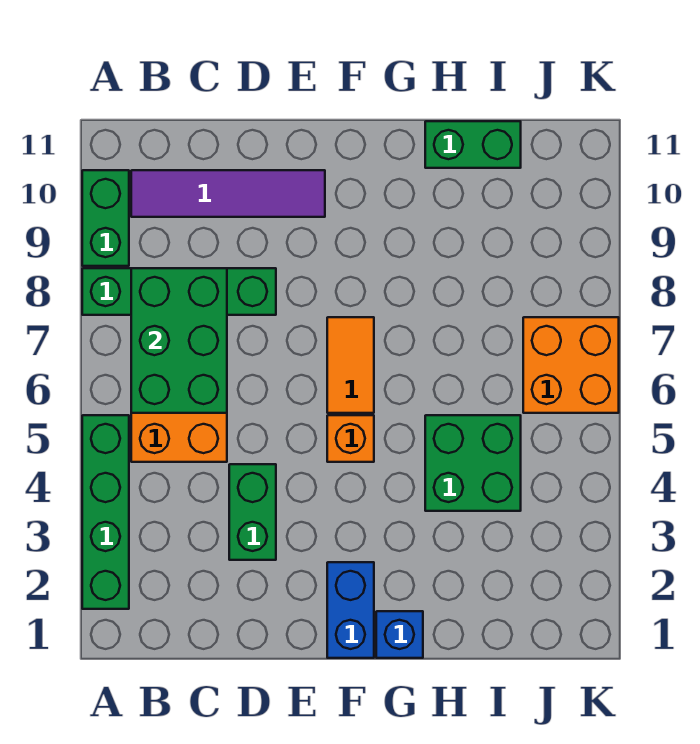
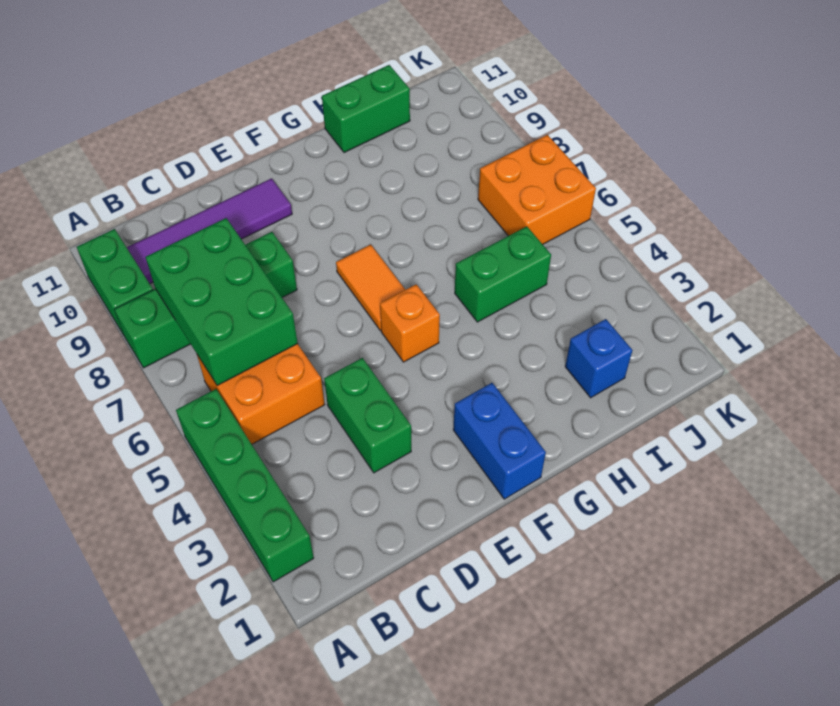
blue 1x1 brick [376,611,423,658] -> blue 1x1 brick moved to [565,319,632,398]
green 2x2 brick [425,415,521,511] -> green 1x2 brick [455,227,551,322]

